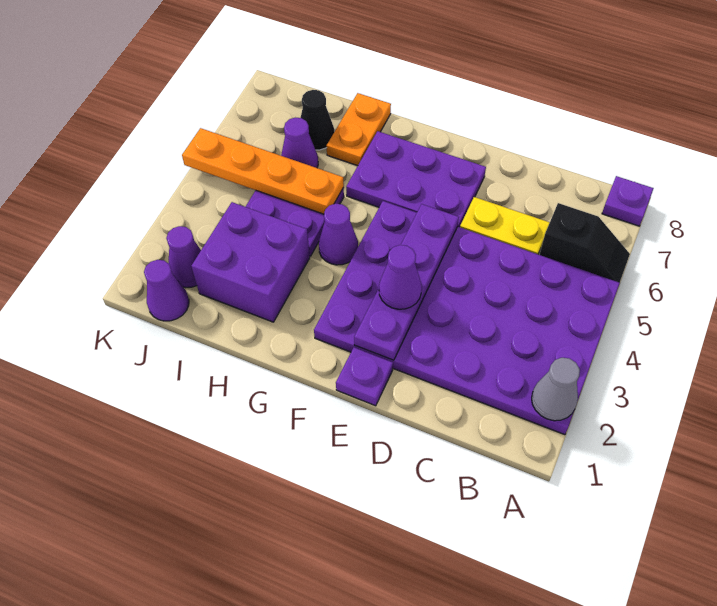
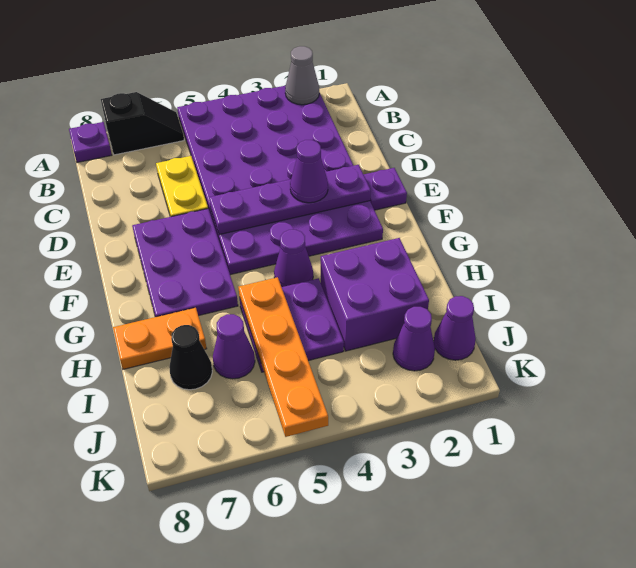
black 1x2 slope [540,203,630,283] -> black 1x2 slope turned to [101,92,184,155]

